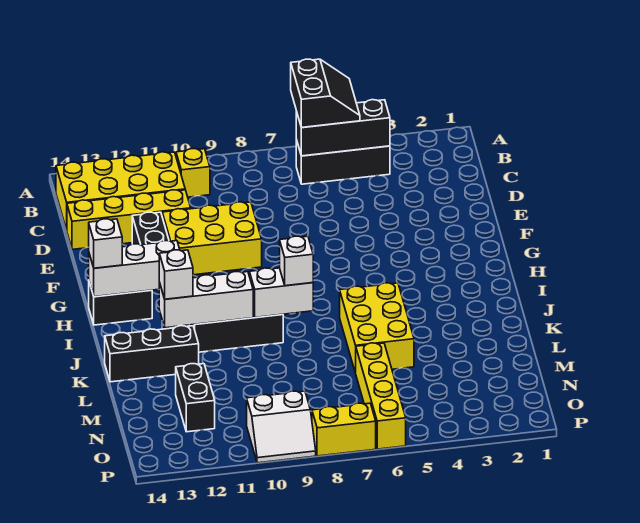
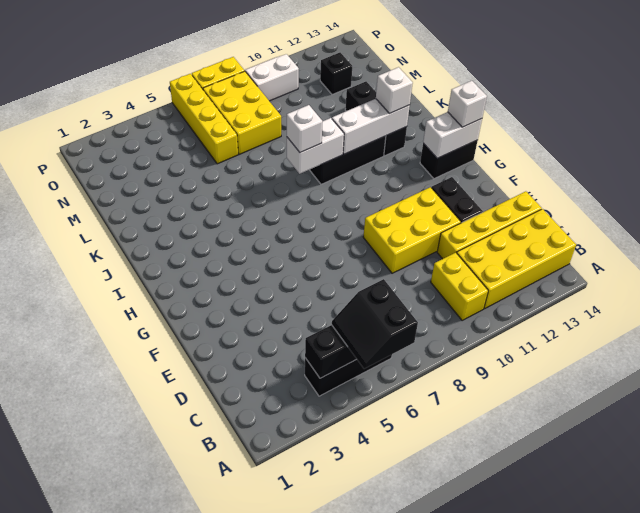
yellow 1x1 brick [176,149,210,197] -> yellow 1x2 brick [431,253,488,320]
white 1x3 brick [89,241,180,297] -> white 1x2 brick [423,112,482,158]
yellow 2x3 brick [340,283,414,373] -> yellow 2x3 brick moved to [203,71,281,154]
black 1x3 brick [105,326,199,382] -> black 1x3 brick turned to [345,81,407,156]
black 1x2 brick [176,364,215,432] -> black 1x1 brick [320,53,352,95]

